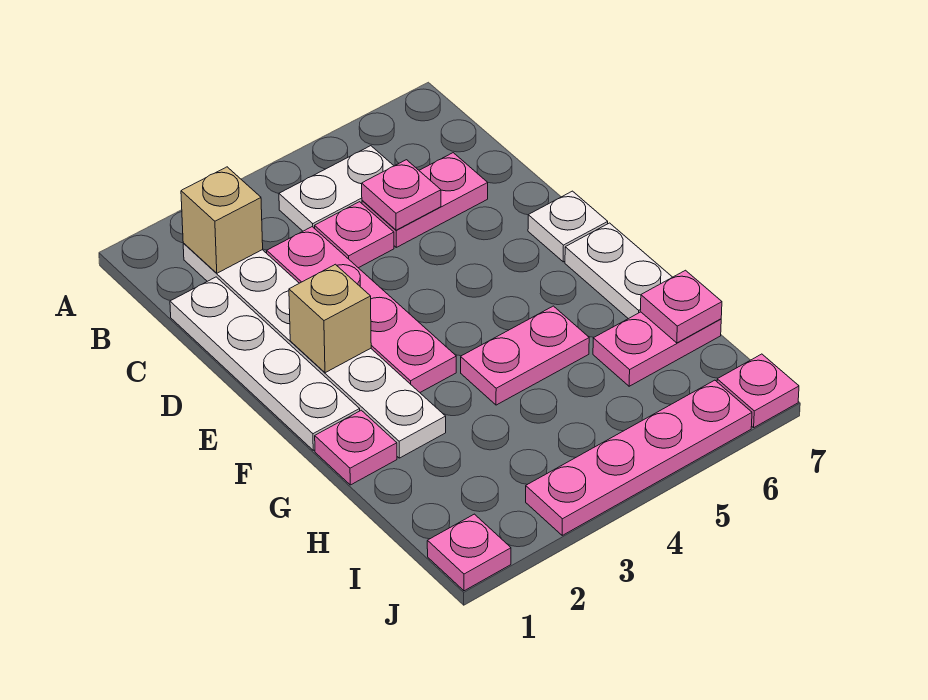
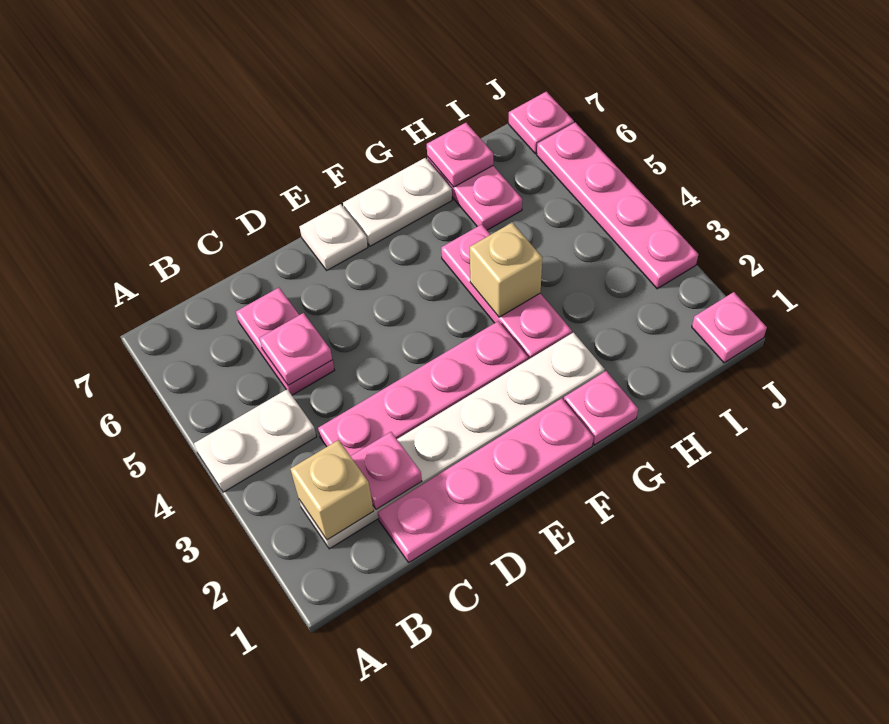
white 1x2 plate [279,146,394,231] -> white 1x2 plate turned to [194,389,316,492]
white 1x4 plate [170,277,360,450] -> pink 1x4 plate [378,398,594,562]
pink 1x1 plate [315,202,394,268] -> pink 1x1 plate moved to [351,432,422,510]
tan 1x1 brick [289,264,371,373] -> tan 1x1 brick moved to [470,223,542,317]
pink 1x2 plate [461,306,589,405] -> pink 1x3 plate [441,224,572,360]

